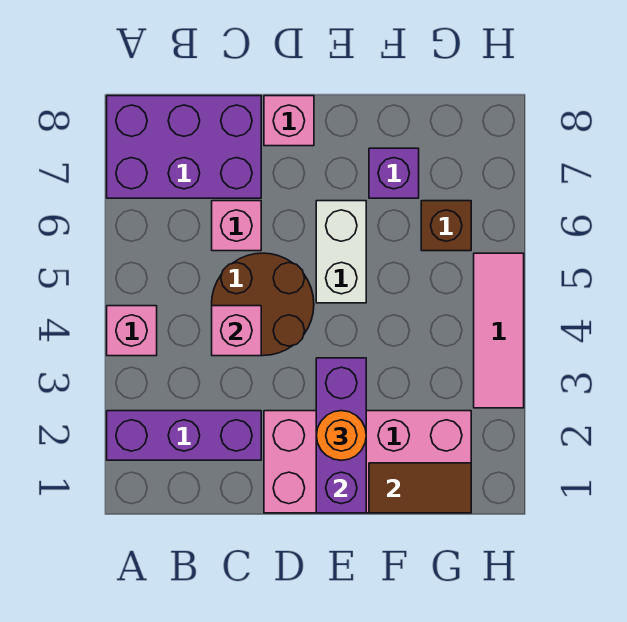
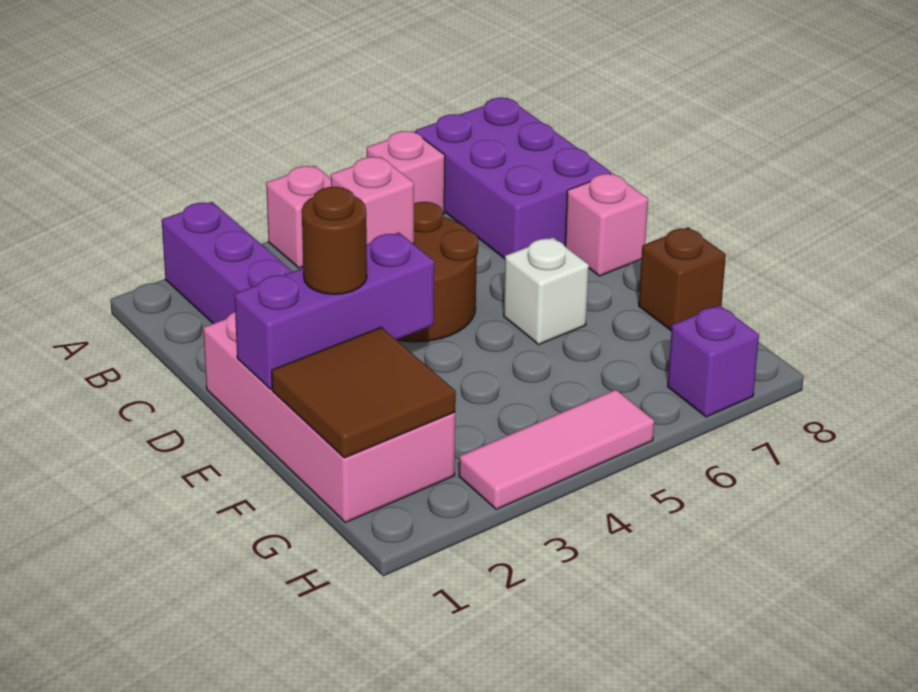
pink 1x1 brick [212,201,261,251] -> pink 1x1 brick moved to [367,131,445,214]
orange 1x1 round brick [316,411,366,460] -> brown 1x1 round brick [302,187,367,295]
white 1x2 brick [316,201,366,303] -> white 1x1 brick [504,237,589,345]
brown 1x2 tile [369,463,471,513] -> brown 2x2 tile [272,327,456,458]
purple 1x1 brick [369,148,419,198] -> purple 1x1 brick moved to [668,305,759,417]
brown 1x1 brick [421,201,471,251] -> brown 1x1 brick moved to [639,227,726,330]

